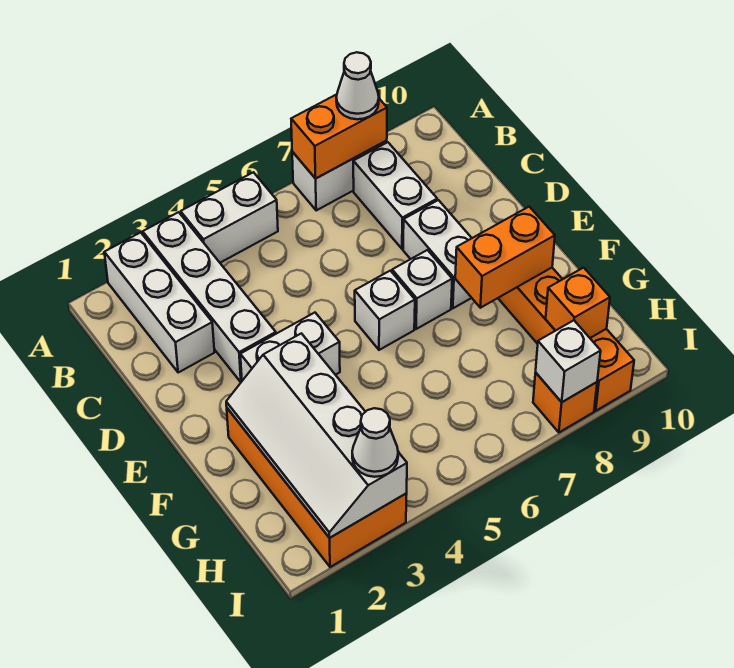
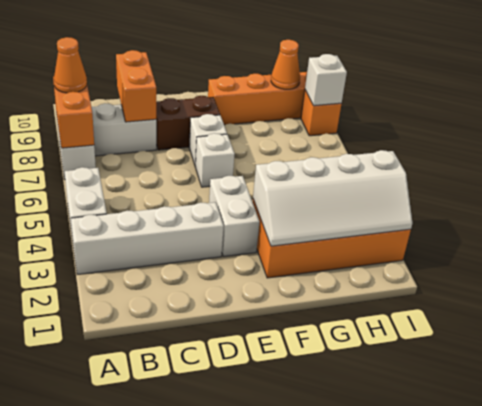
white 1x3 brick [104,232,215,373] -> none
white 1x1 cone [336,52,379,119] -> orange 1x1 cone [54,37,87,93]
white 1x2 brick [403,200,472,308] -> brown 1x2 brick [156,96,220,150]
orange 1x2 brick [455,207,555,308] -> orange 1x2 brick moved to [116,50,156,122]
orange 1x1 brick [546,268,610,338] -> orange 1x1 cone [271,40,300,89]
white 1x1 cone [352,408,398,477] -> none

